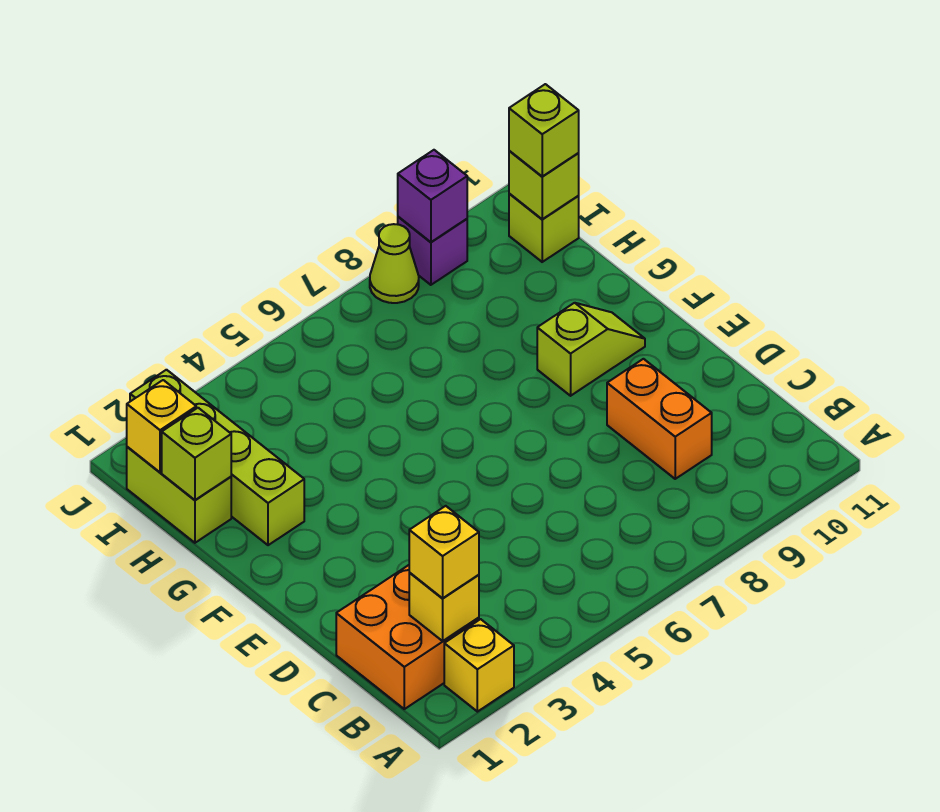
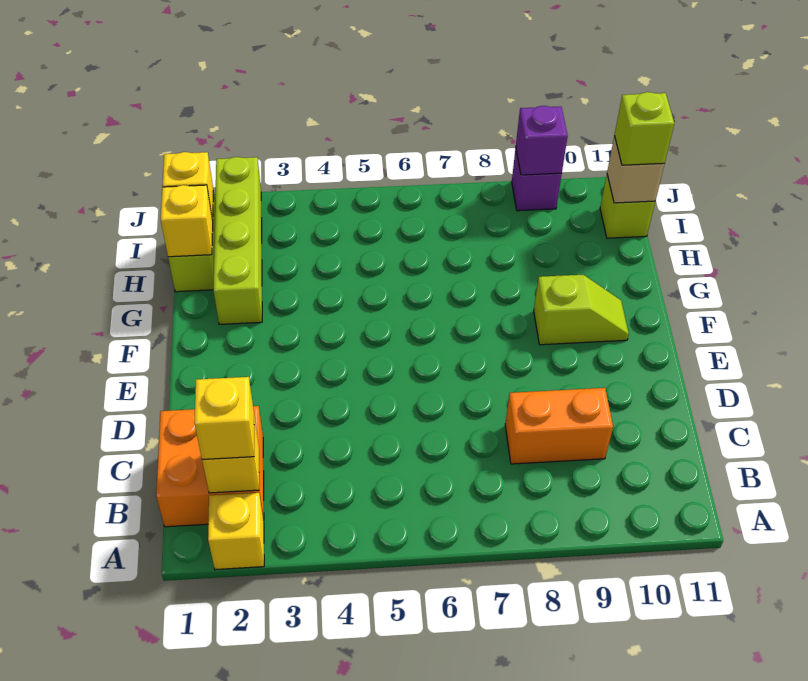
orange 1x2 brick [607,359,712,479] -> orange 1x2 brick turned to [505,388,613,464]
lime 1x1 brick [162,408,231,500] -> yellow 1x1 brick [161,185,213,257]
lime 1x1 brick [509,151,579,219] -> tan 1x1 brick [607,136,664,203]
lime 1x1 cone [370,224,419,303] -> none

